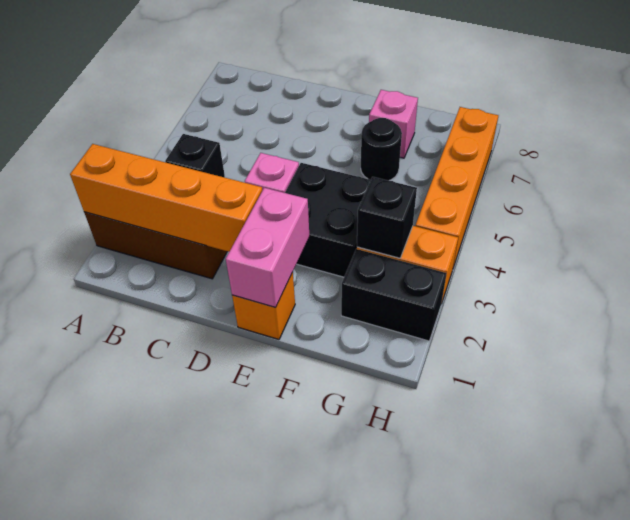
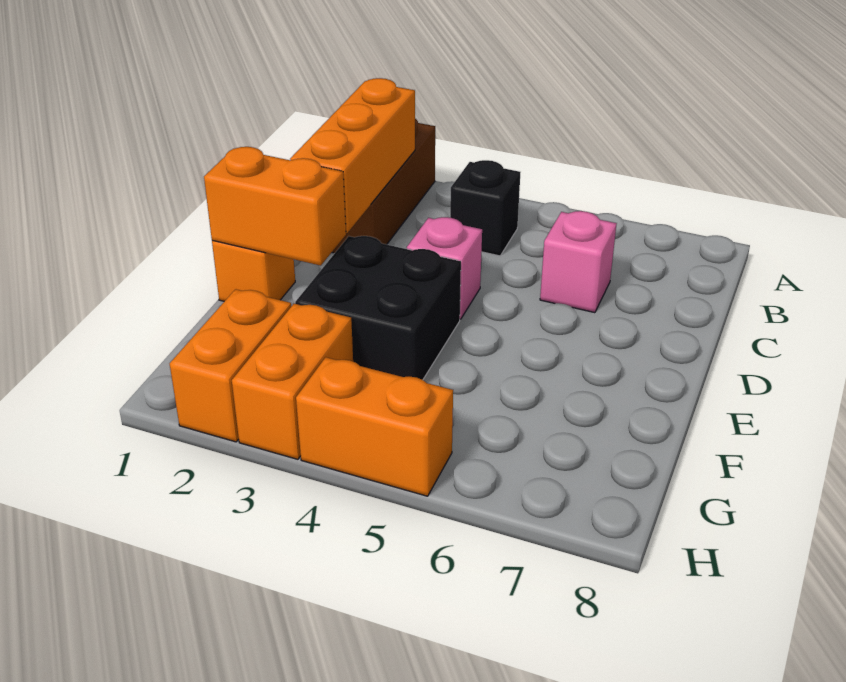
orange 1x4 brick [70,144,262,252] -> orange 1x3 brick [290,78,415,233]
pink 1x2 brick [226,188,309,308] -> orange 1x2 brick [204,147,346,265]
black 1x1 round brick [361,118,402,181] -> none
pink 1x1 brick [369,90,418,158] -> pink 1x1 brick moved to [540,211,617,313]
black 1x2 brick [341,249,447,341] -> orange 1x2 brick [170,289,291,442]
black 1x1 brick [357,177,417,258] -> none
orange 1x4 brick [415,107,498,267] -> orange 1x2 brick [296,357,453,496]

